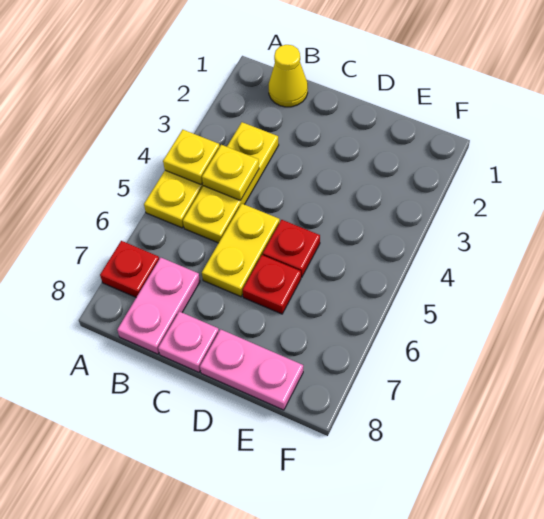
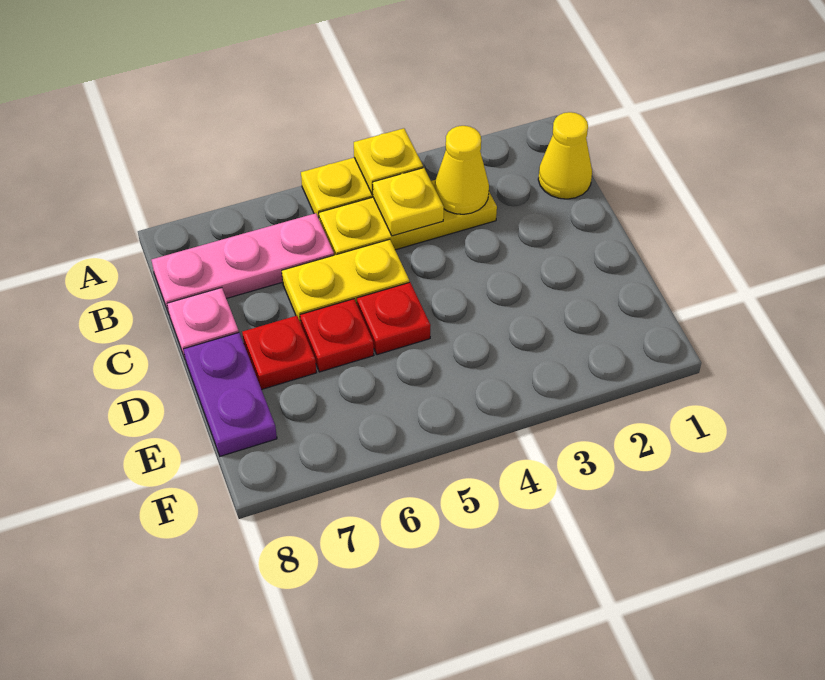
red 1x1 plate [100,241,159,297] -> red 1x1 plate moved to [242,316,317,389]
none -> yellow 1x1 cone [435,126,489,214]
pink 1x2 plate [117,258,200,354] -> pink 1x3 plate [152,213,334,313]
pink 1x2 plate [200,329,303,410] -> purple 1x2 plate [184,333,277,456]

